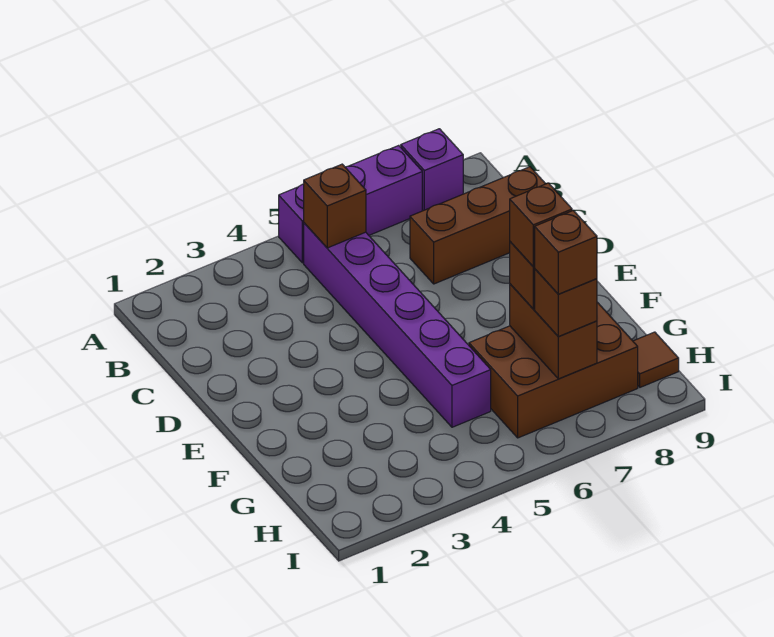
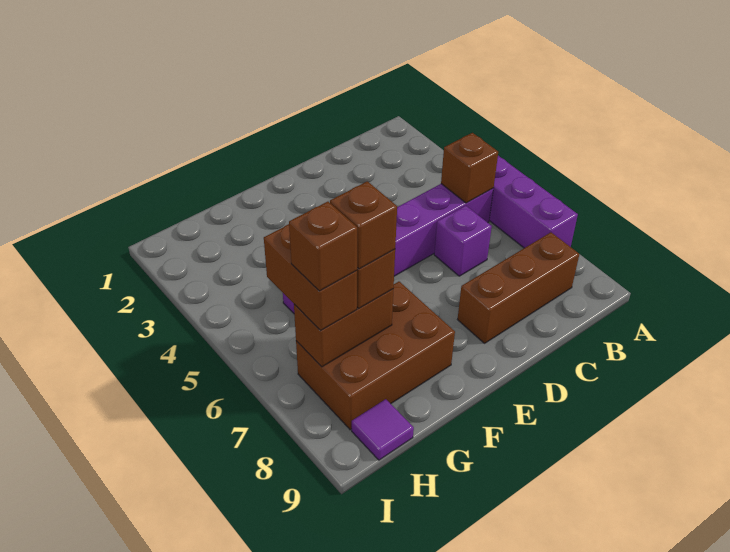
purple 1x1 brick [401,129,463,211] -> purple 1x1 brick moved to [434,205,492,276]
brown 1x3 brick [410,167,545,284] -> brown 1x3 brick turned to [458,232,579,343]
brown 2x3 brick [469,302,638,438] -> brown 2x3 brick turned to [296,282,455,430]
brown 1x1 brick [535,269,597,336] -> brown 1x2 brick [264,224,357,331]
brown 1x1 tile [633,332,679,387] -> purple 1x1 tile [352,399,414,460]

